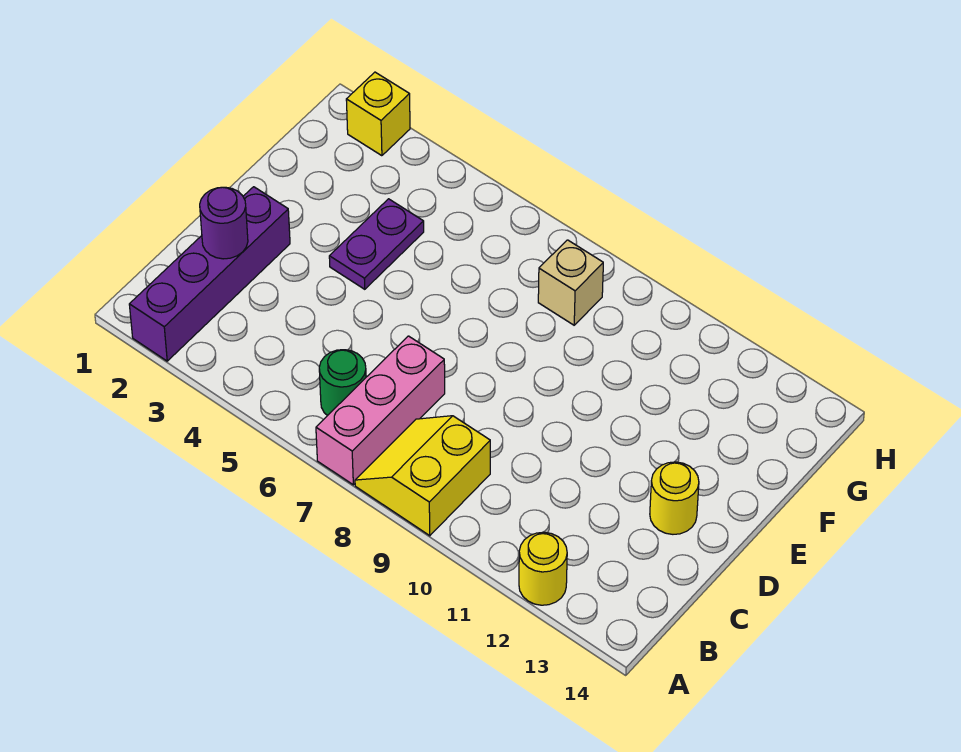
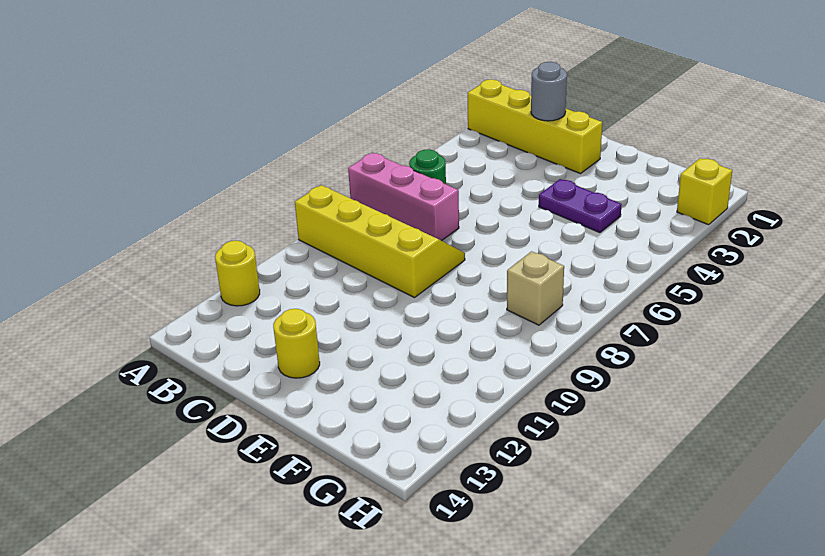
purple 1x4 brick [129,187,290,361] -> yellow 1x4 brick [468,79,602,174]
yellow 2x2 slope [355,416,490,536] -> yellow 2x4 slope [295,185,465,298]
purple 1x1 round brick [200,187,248,259] -> grey 1x1 round brick [531,62,567,121]

